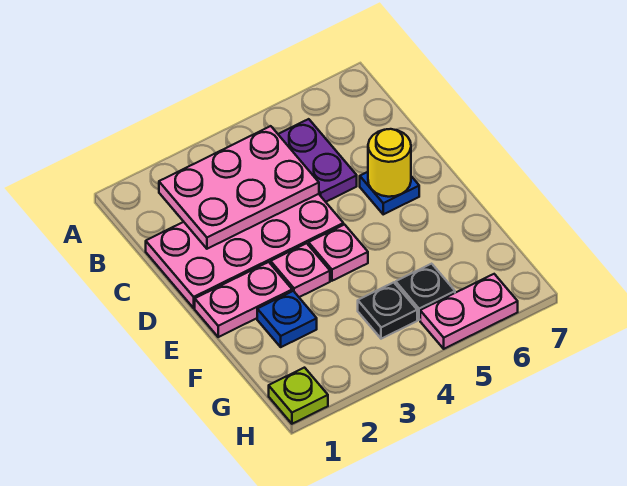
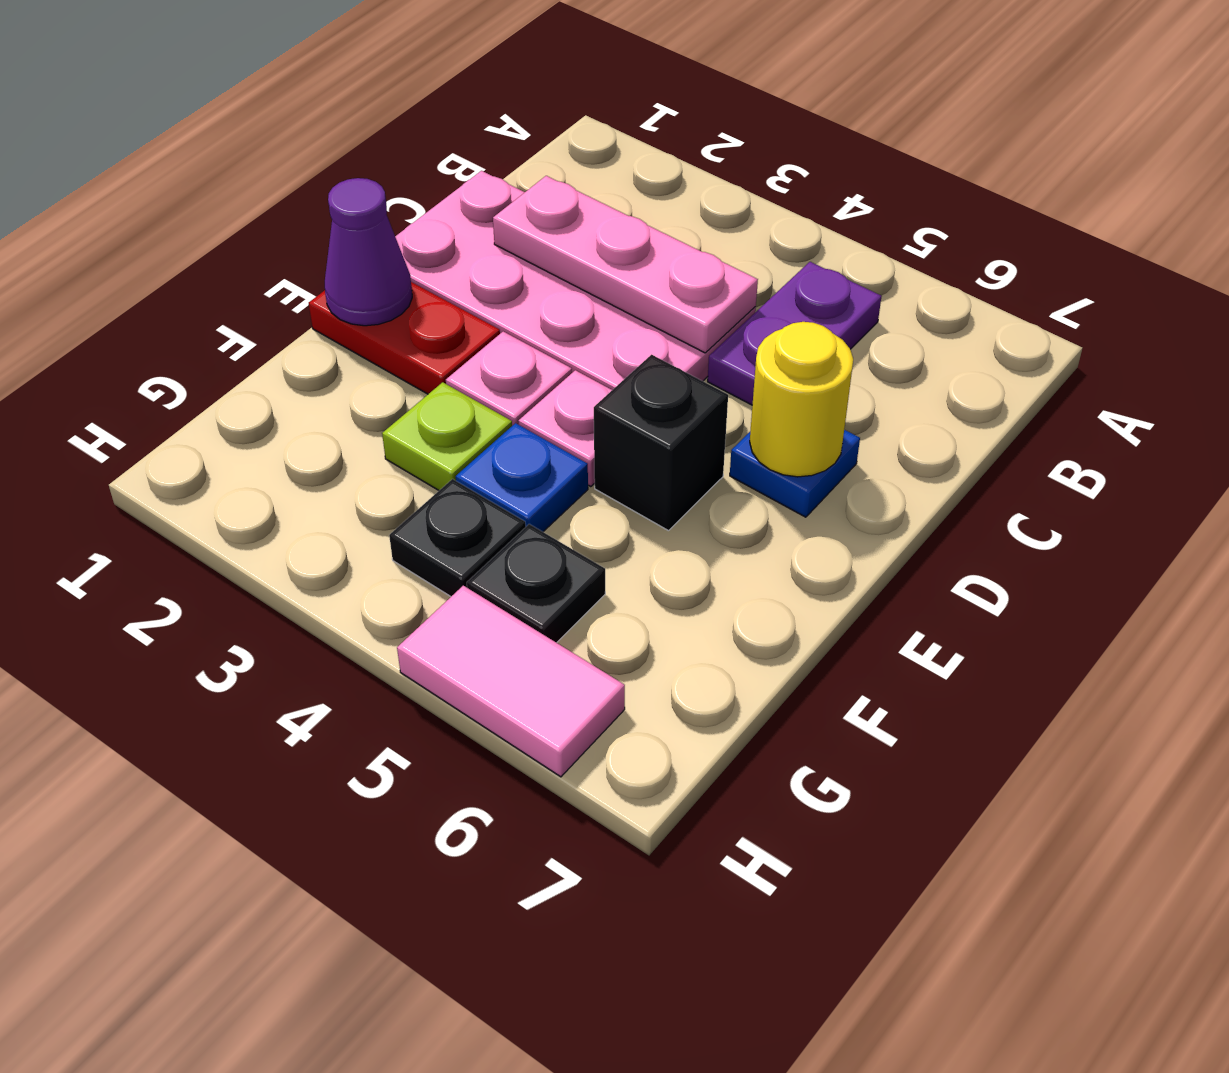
pink 2x3 plate [159,126,319,249] -> pink 1x3 plate [493,176,758,353]
pink 1x2 plate [195,262,292,337] -> red 1x2 plate [309,282,500,394]
none -> purple 1x1 cone [325,178,412,326]
none -> black 1x1 brick [594,355,728,531]
blue 1x1 plate [257,291,317,347] -> blue 1x1 plate moved to [456,423,588,532]
lime 1x1 plate [269,368,328,424] -> lime 1x1 plate moved to [382,382,512,490]
pink 1x2 plate [420,274,518,349] -> pink 1x2 tile [397,586,625,777]

